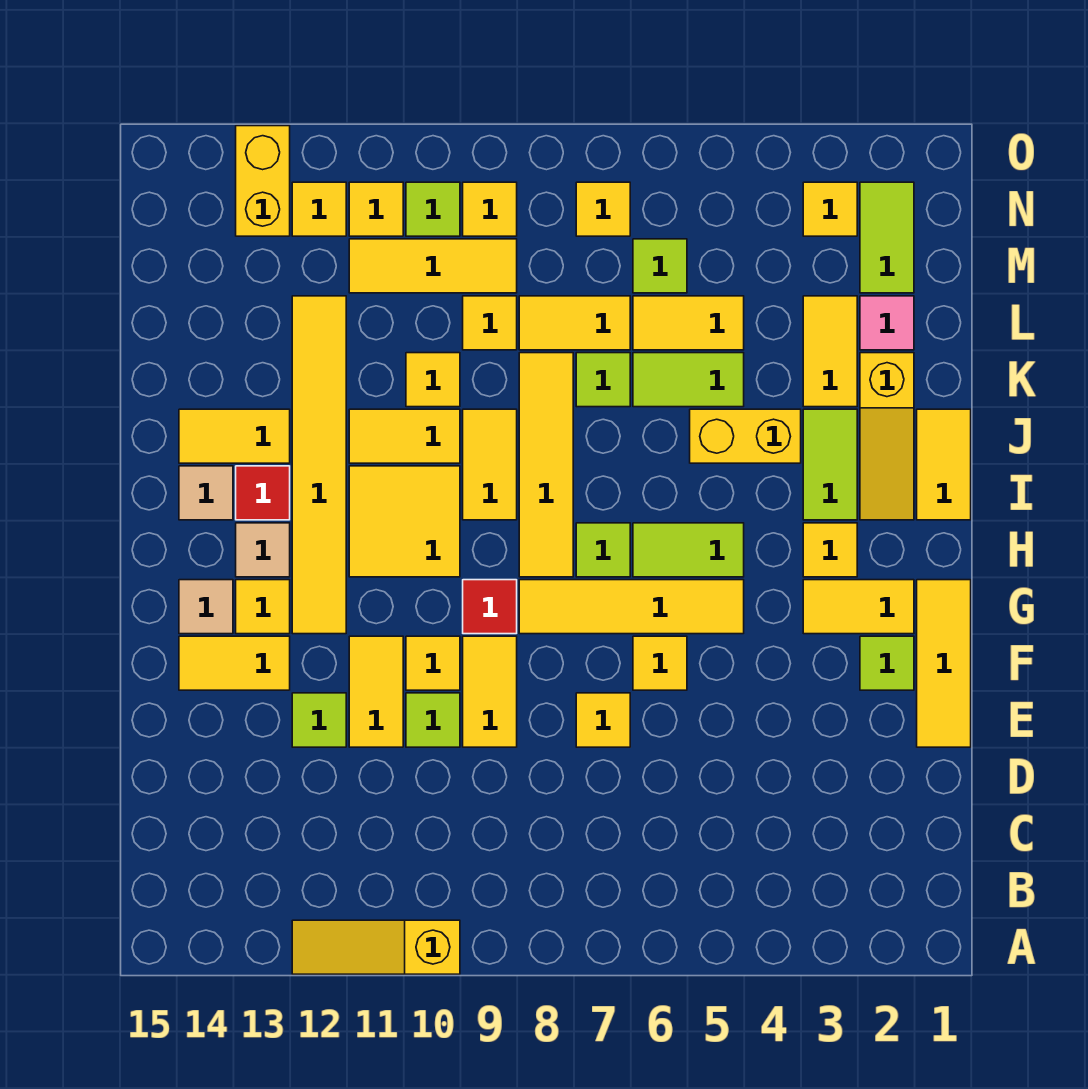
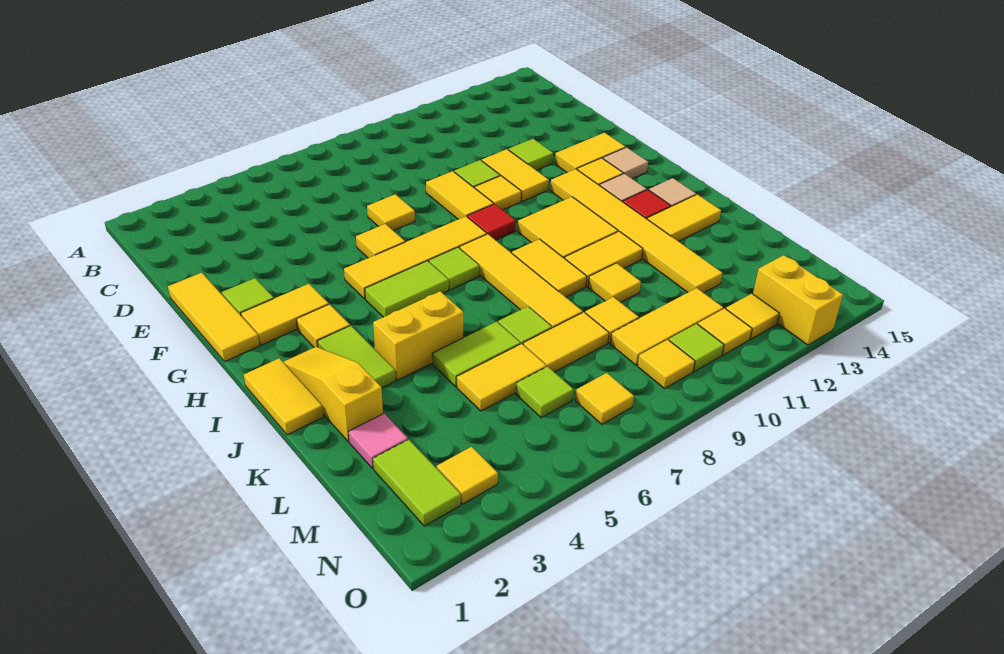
yellow 1x3 slope [292,920,460,974] -> none
yellow 1x2 tile [803,296,857,407] -> none

